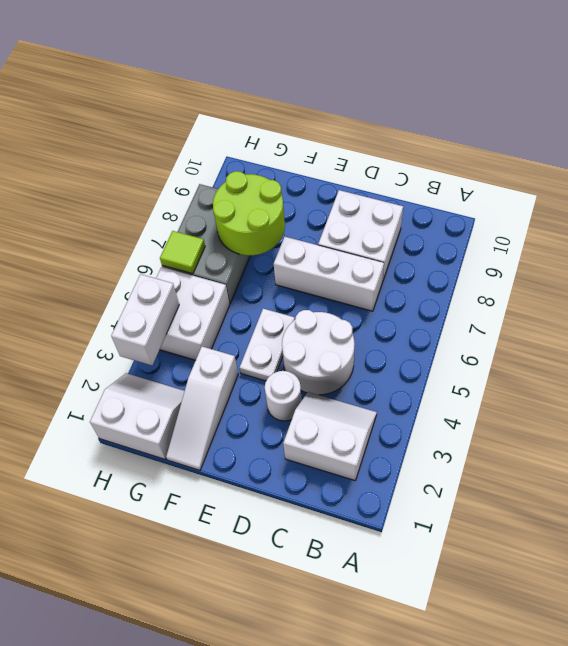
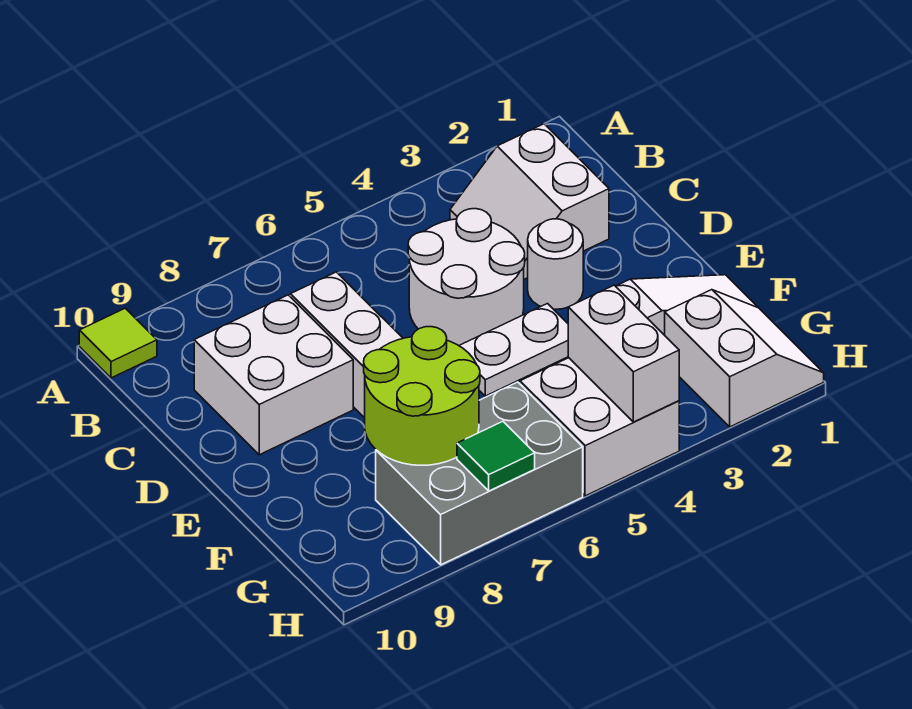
white 2x2 slope [90,373,185,459] -> white 2x2 slope turned to [665,290,824,427]
white 1x2 brick [111,274,179,366] -> white 1x2 brick turned to [568,285,679,422]
lime 1x1 tile [160,231,205,274] -> lime 1x1 tile moved to [79,308,157,378]
none -> green 1x1 tile [457,421,535,491]

